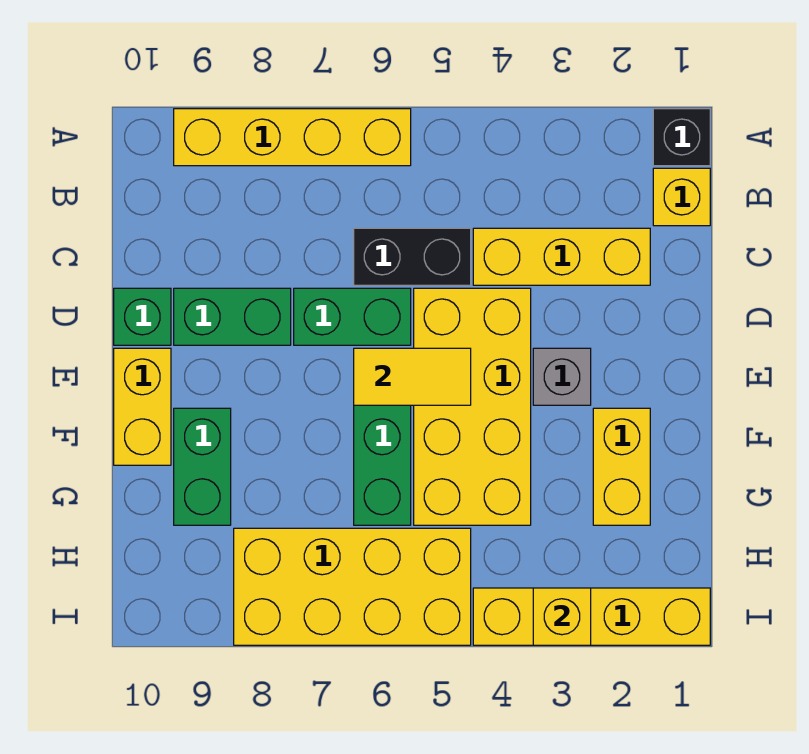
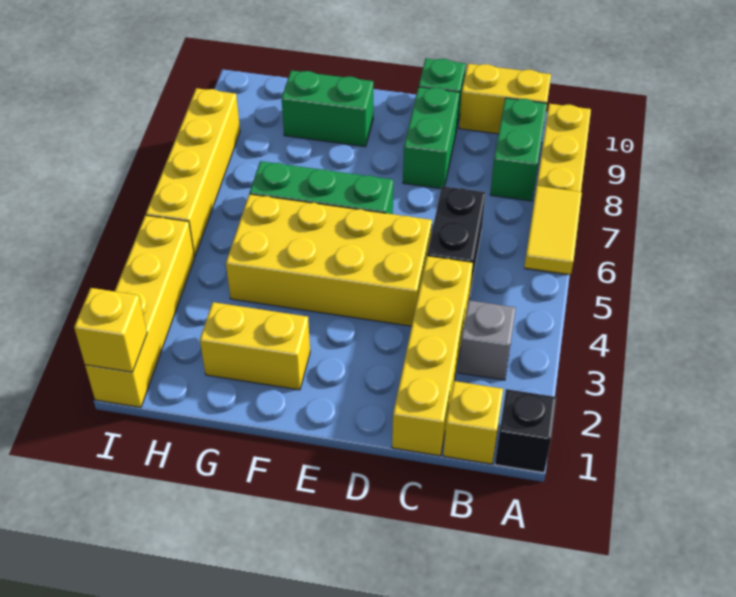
yellow 1x3 brick [473,228,650,285] -> yellow 1x4 brick [392,256,473,456]
green 1x2 brick [294,288,411,345] -> green 1x2 brick moved to [490,98,547,201]
grey 1x1 brick [533,348,591,405] -> grey 1x1 brick moved to [458,300,516,380]
yellow 1x2 tile [354,348,471,405] -> yellow 1x2 tile moved to [524,186,582,274]
yellow 1x2 brick [114,348,171,465] -> yellow 1x2 brick moved to [459,64,551,134]
yellow 2x4 brick [234,528,471,645] -> yellow 1x4 brick [146,88,240,257]
yellow 1x1 brick [533,588,591,645] -> yellow 1x1 brick moved to [74,288,147,372]

